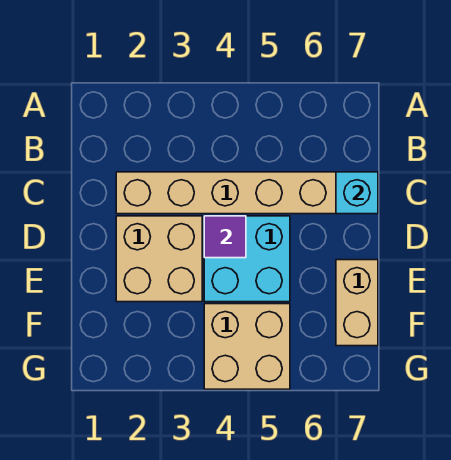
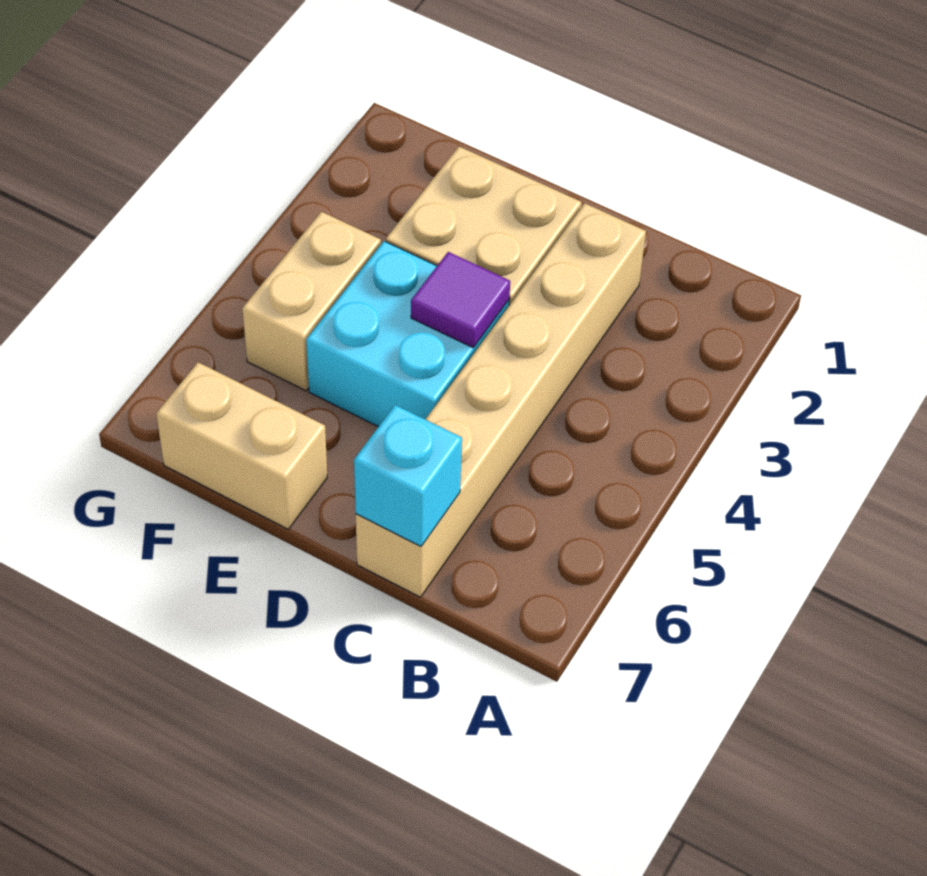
tan 2x2 brick [204,304,290,389] -> tan 1x2 brick [242,212,381,391]

